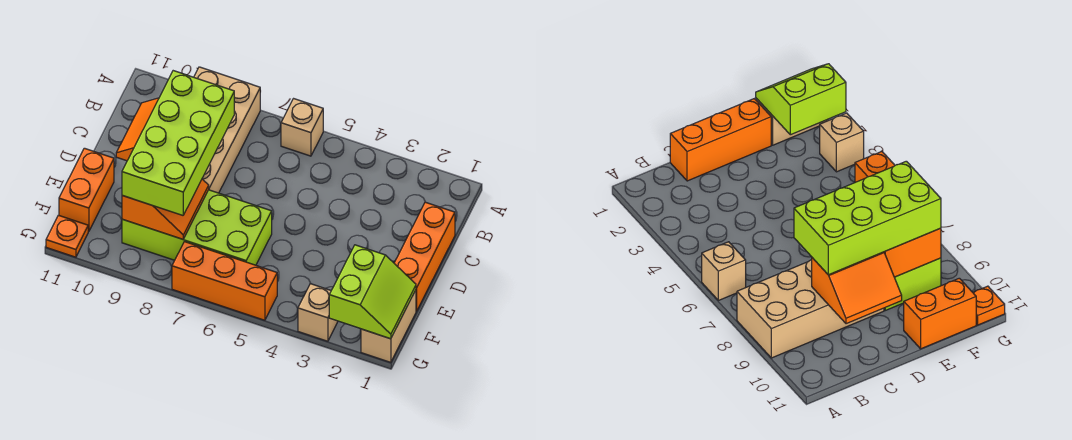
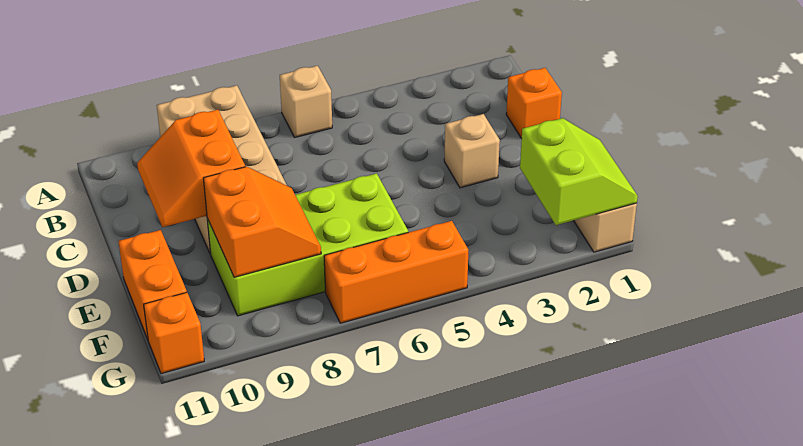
orange 1x3 brick [394,202,455,311] -> orange 1x1 brick [506,68,562,138]
lime 2x4 brick [122,71,234,215] -> none
tan 1x1 brick [298,284,338,341] -> tan 1x1 brick moved to [444,114,500,188]
orange 1x1 plate [46,215,88,257] -> orange 1x1 brick [144,292,204,374]

